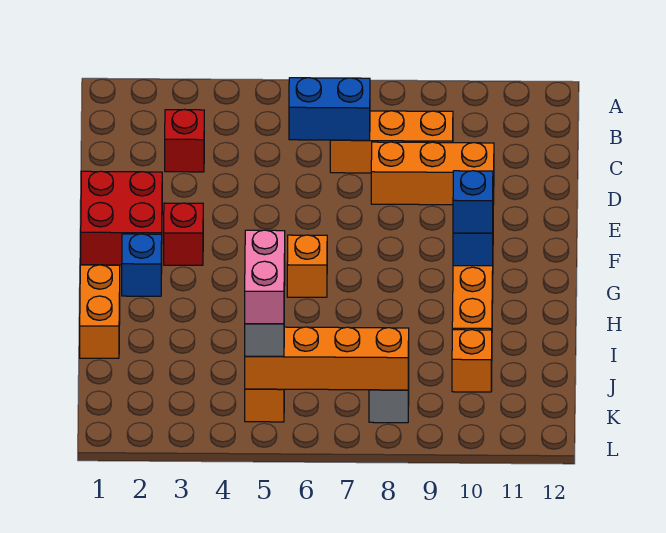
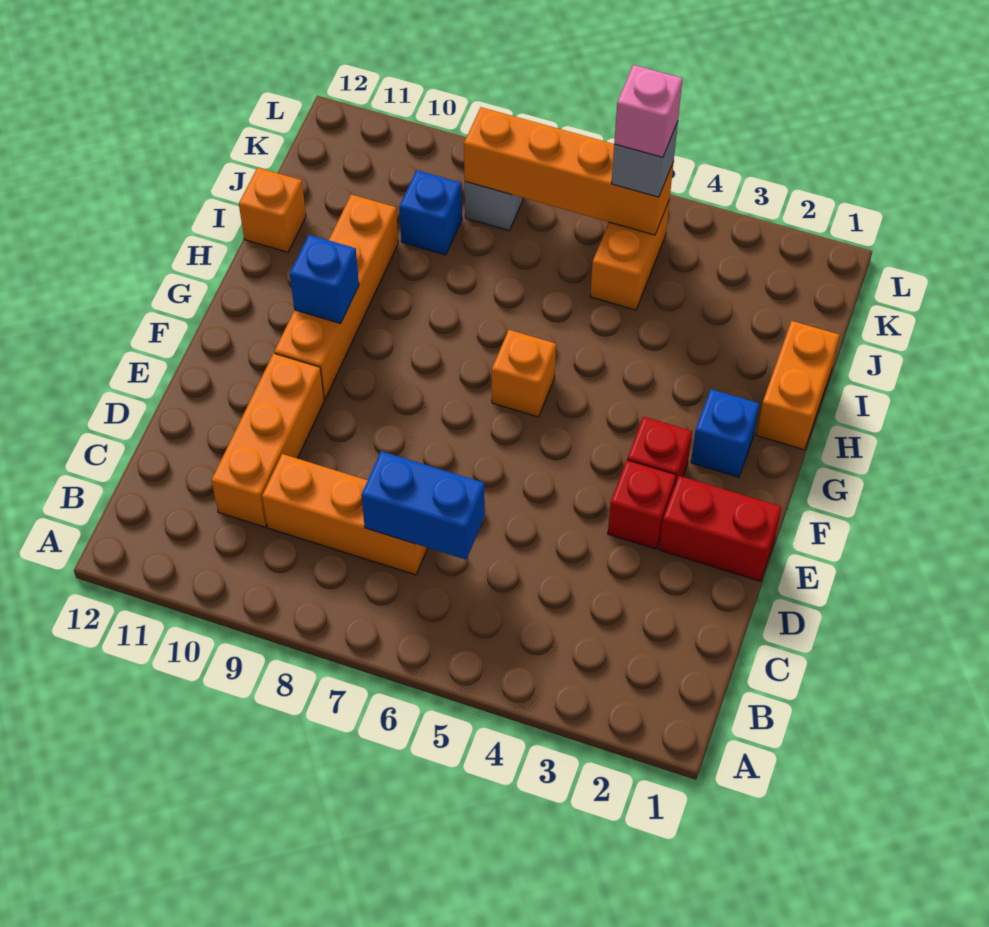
red 1x1 brick [165,109,204,172] -> red 1x1 brick moved to [608,460,676,549]
orange 1x3 brick [371,142,494,205] -> orange 1x3 brick turned to [211,353,324,527]
red 2x2 brick [81,171,162,265] -> red 1x2 brick [659,476,782,581]
blue 1x1 brick [453,171,493,233] -> blue 1x1 brick moved to [399,170,462,255]
pink 1x2 brick [245,230,285,324] -> pink 1x1 brick [614,65,683,157]
orange 1x1 brick [452,330,492,392] -> orange 1x1 brick moved to [239,168,306,252]

